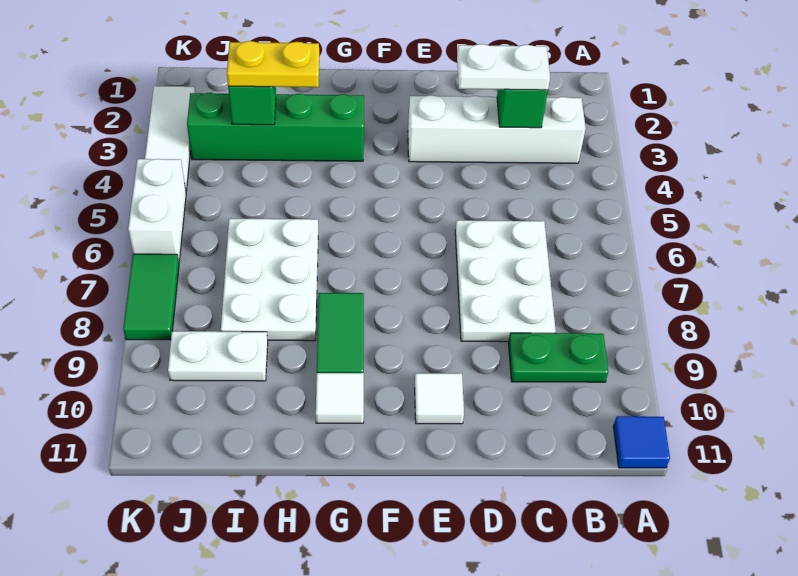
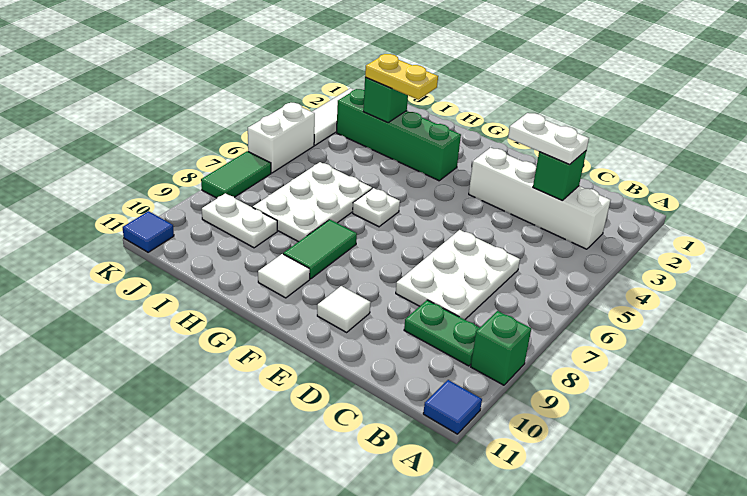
none -> green 1x1 brick [471,311,531,385]
none -> white 1x1 plate [353,188,400,227]
none -> blue 1x1 tile [123,211,174,252]

